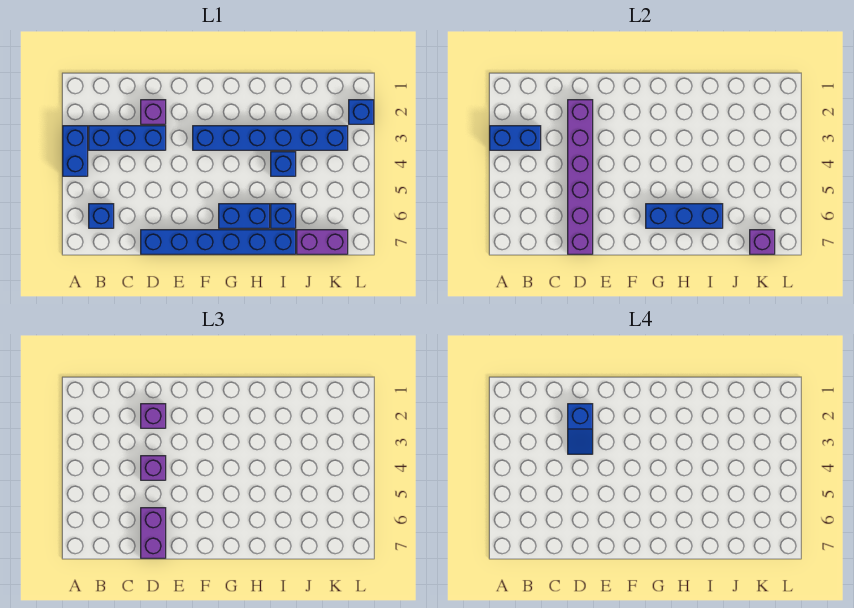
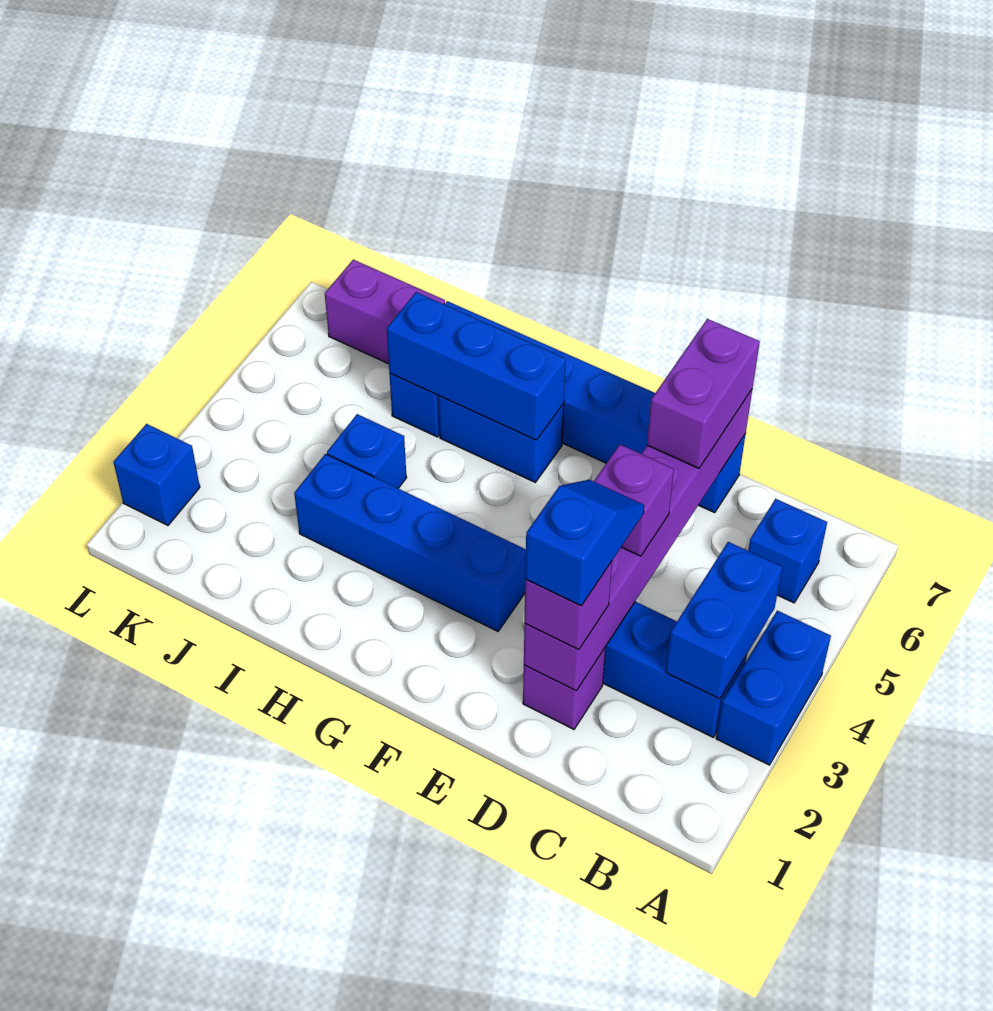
blue 1x2 brick [490,126,541,150] -> blue 1x2 brick turned to [666,542,782,699]
blue 1x6 brick [193,126,348,150] -> blue 1x4 brick [294,454,526,631]
purple 1x1 brick [750,230,775,254] -> none

